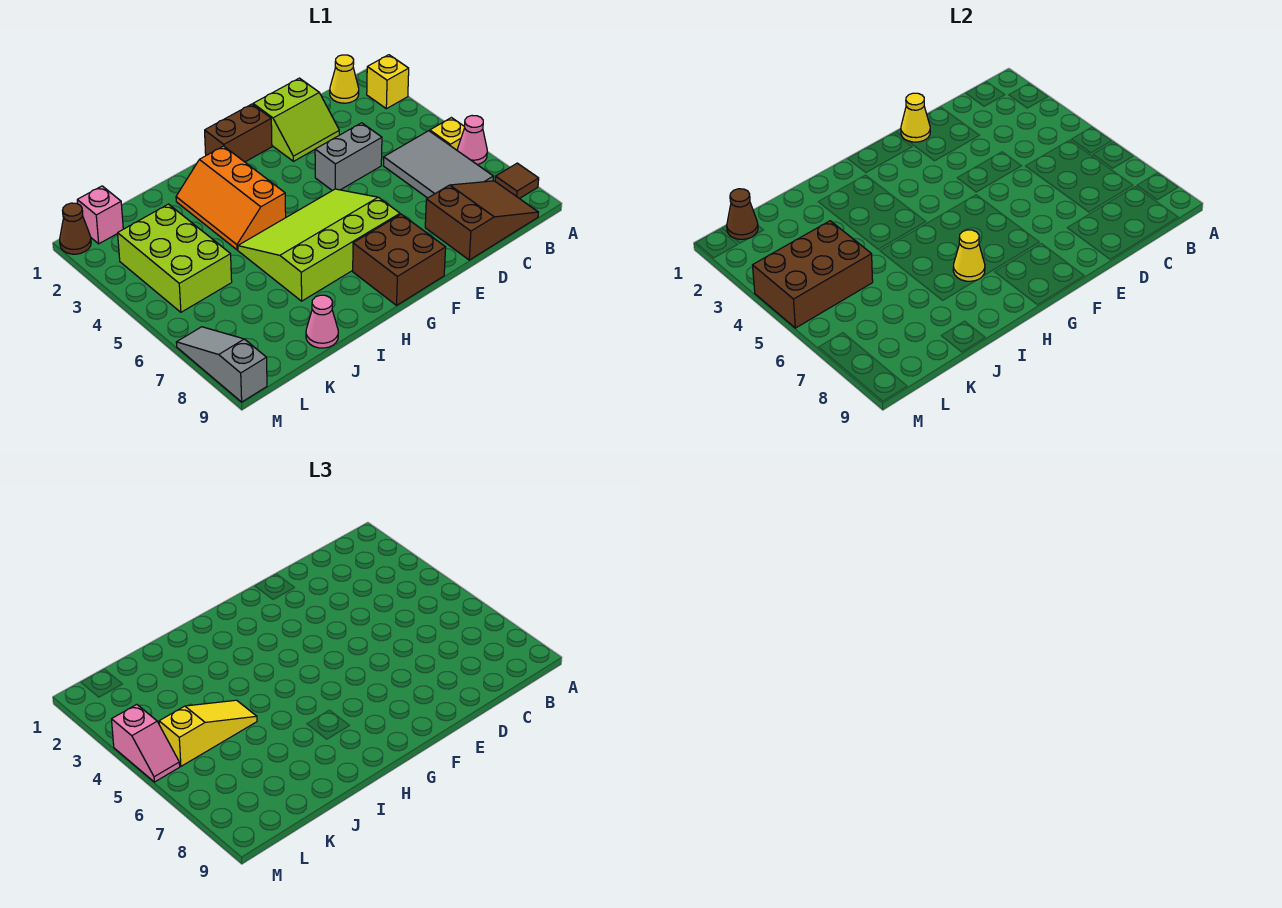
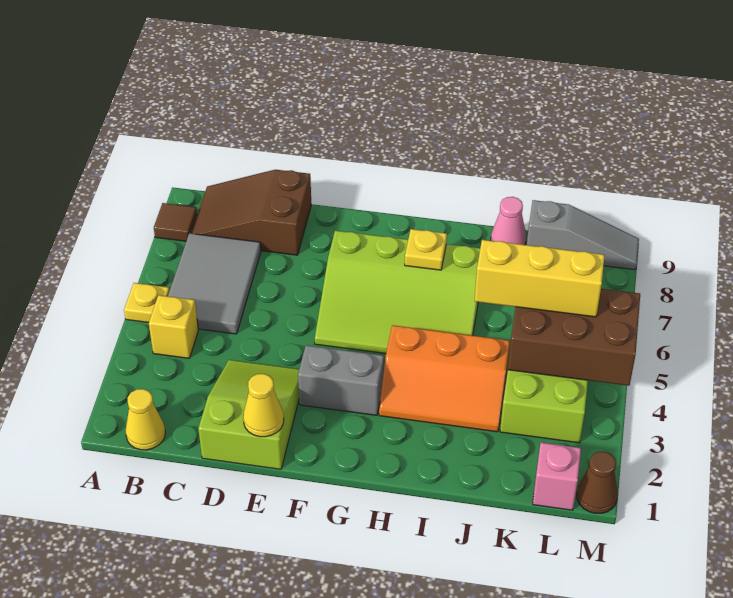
yellow 1x1 brick [367,55,409,109] -> yellow 1x1 brick moved to [149,295,198,358]
pink 1x1 cone [458,116,487,164] -> none
lime 2x2 slope [253,78,339,161] -> lime 2x3 slope [198,360,299,469]
grey 1x2 brick [315,123,382,191] -> grey 1x2 brick moved to [298,345,384,415]
brown 1x2 brick [205,104,272,162] -> none
brown 2x2 brick [353,214,446,305] -> none
orange 2x3 slope [176,146,286,250] -> orange 2x3 slope turned to [379,325,510,432]
yellow 1x1 cone [953,230,985,281] -> yellow 1x1 plate [405,229,447,270]
yellow 1x3 slope [159,700,257,766] -> yellow 1x3 brick [475,240,605,317]
brown 1x1 cone [727,189,758,239] -> none
pink 1x2 slope [112,705,180,782] -> none
grey 1x3 slope [176,327,267,402] -> grey 1x3 slope turned to [527,200,639,270]

